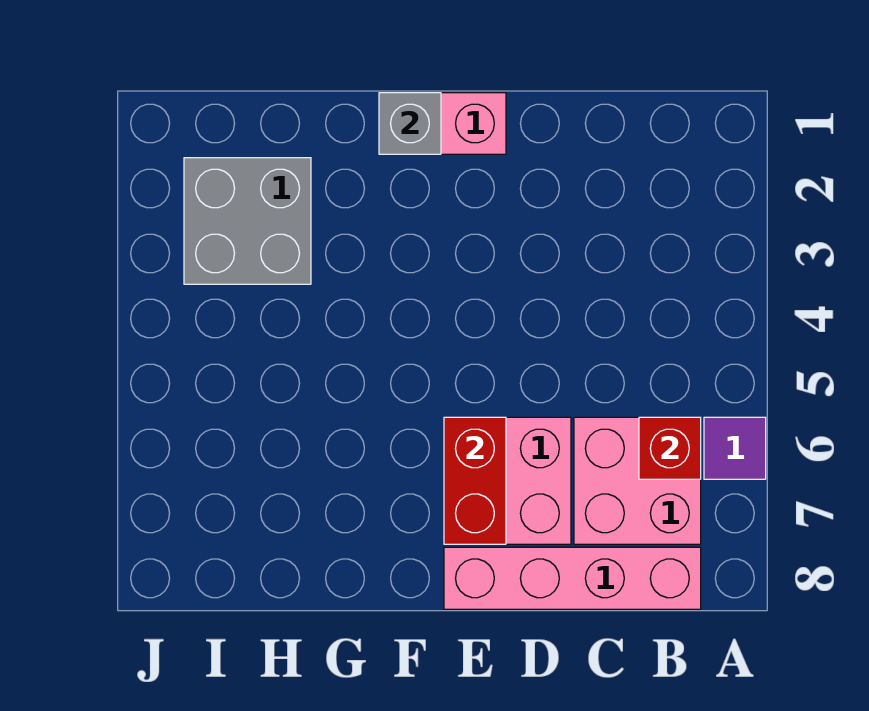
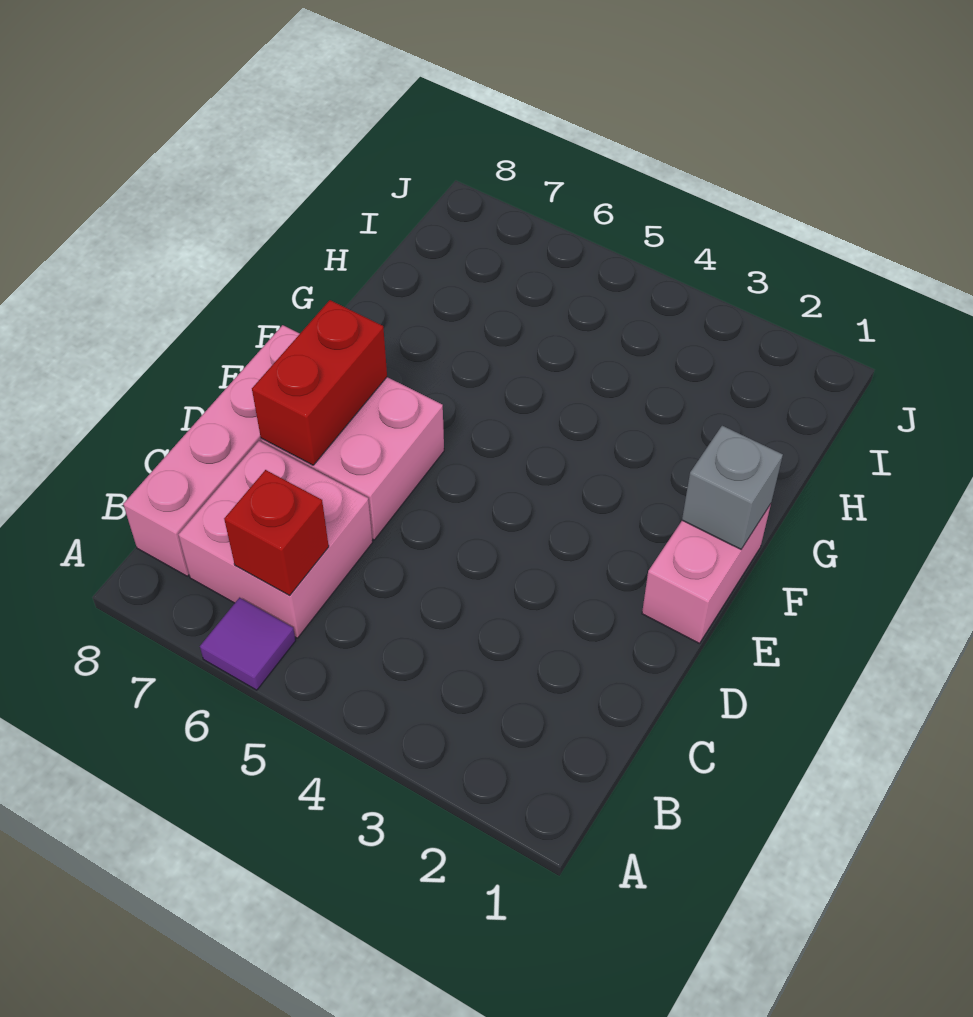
red 1x2 brick [444,417,506,544] -> red 1x2 brick turned to [252,300,387,465]
grey 2x2 brick [184,158,311,284] -> none

